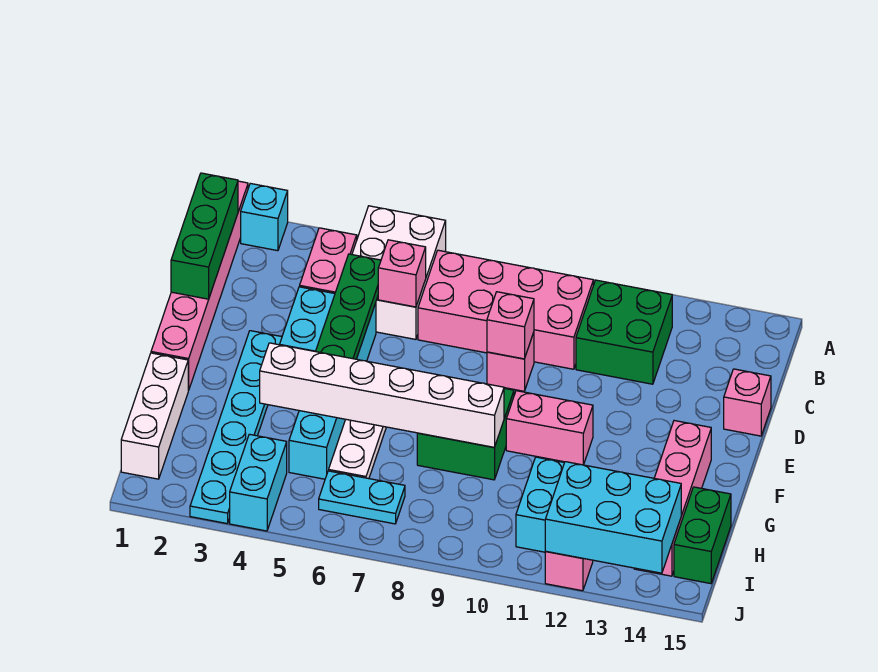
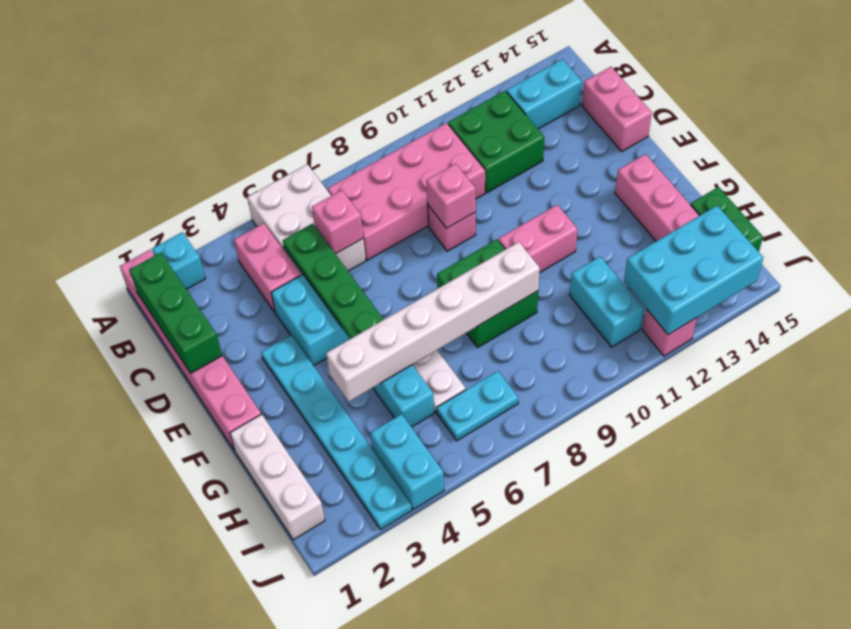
none -> cyan 1x2 brick [507,59,582,129]
pink 1x1 brick [724,369,771,436] -> pink 1x2 brick [582,67,652,151]

